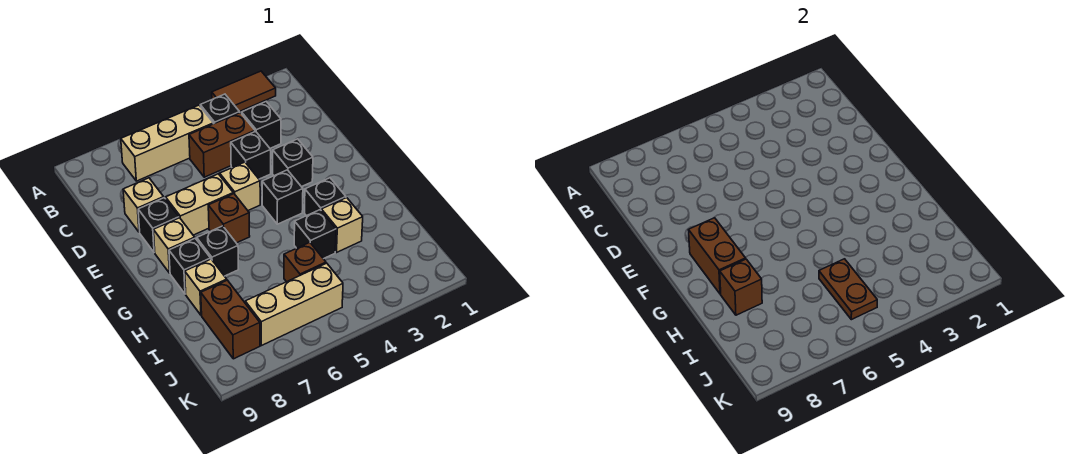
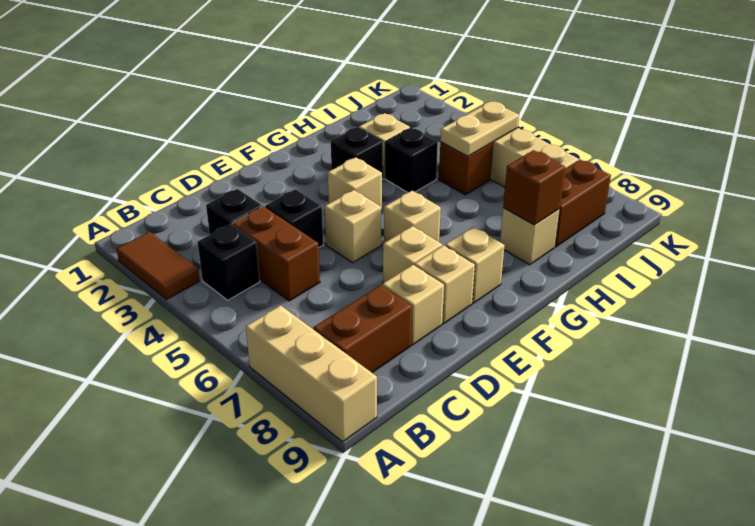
tan 1x3 brick [121,105,213,181] -> tan 1x3 brick moved to [246,305,377,442]
black 1x1 brick [273,139,313,187] -> none
tan 1x2 brick [166,174,233,235] -> tan 1x1 brick [383,226,442,283]
black 1x1 brick [138,198,179,253] -> tan 1x1 brick [414,245,475,324]
black 1x1 brick [262,170,303,224] -> tan 1x1 brick [328,157,382,211]
brown 1x1 brick [208,194,250,243] -> tan 1x1 brick [384,191,441,243]
brown 1x2 brick [689,218,746,294] -> brown 1x2 brick moved to [313,285,412,373]
black 1x1 brick [197,226,239,276] -> none
black 1x1 brick [169,238,211,294] -> none
brown 1x2 plate [819,259,877,320] -> tan 1x2 plate [440,101,519,156]

